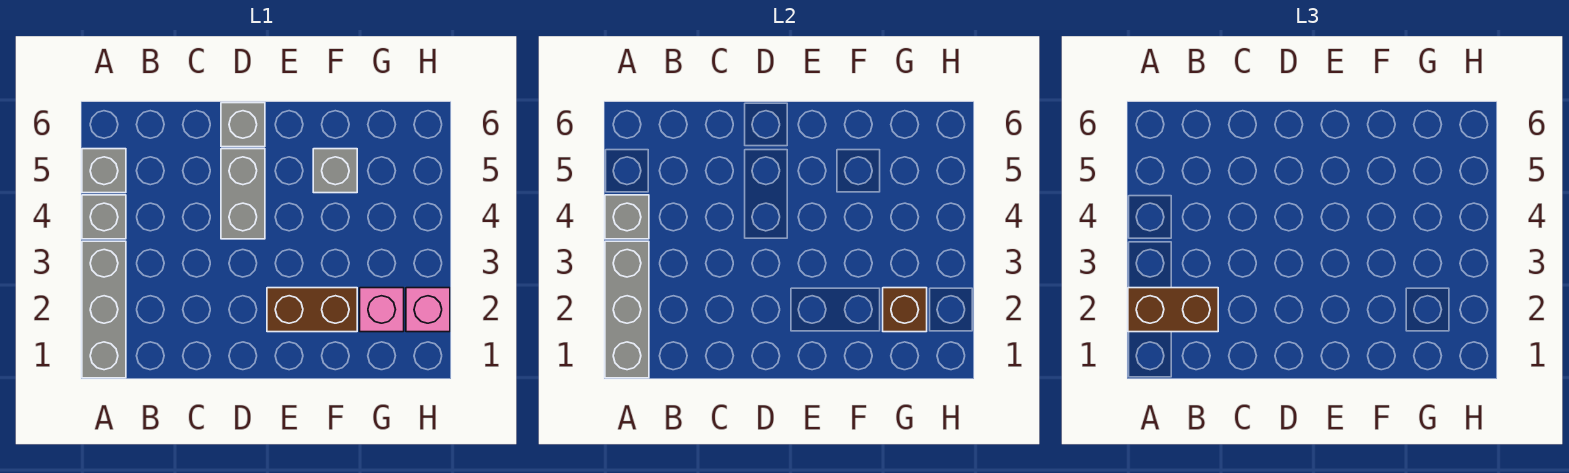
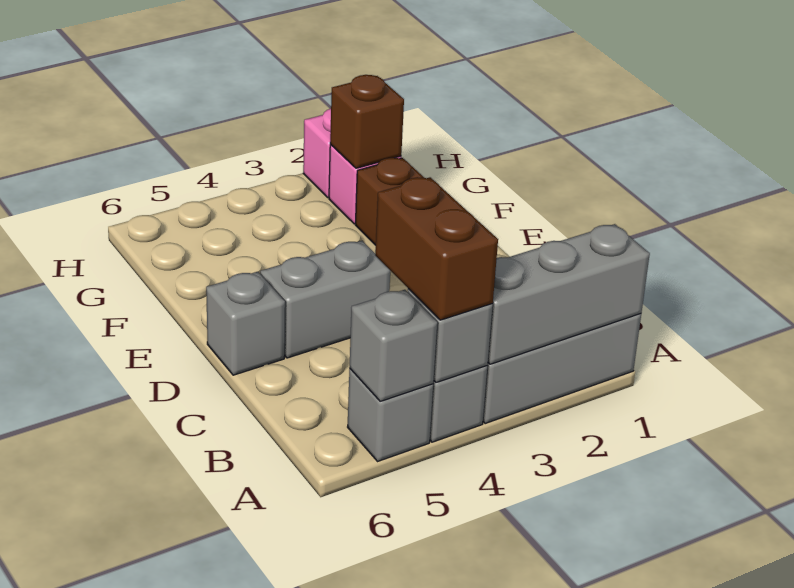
brown 1x2 brick [1128,288,1218,332] -> brown 1x2 brick moved to [375,177,498,320]
grey 1x1 brick [313,149,357,193] -> grey 1x1 brick moved to [349,290,437,401]

